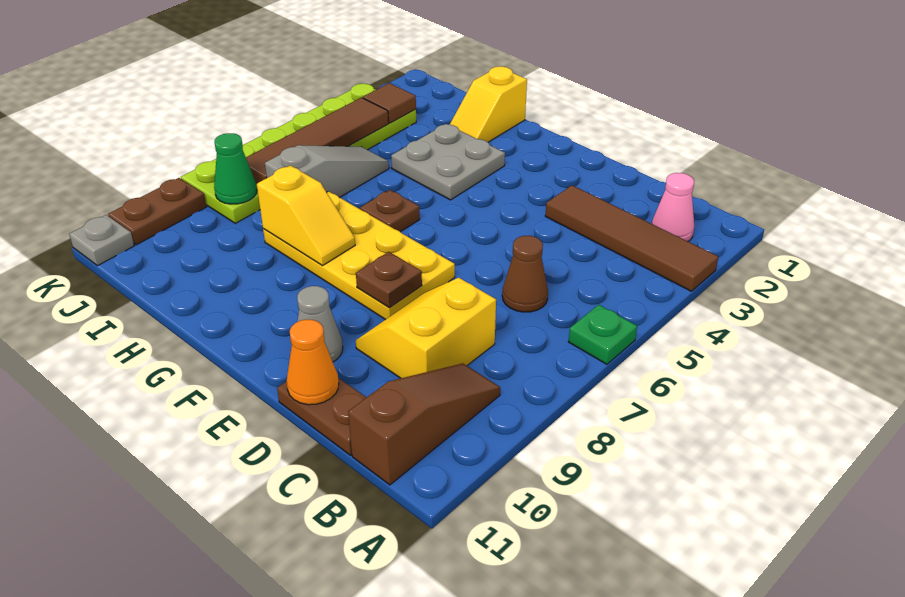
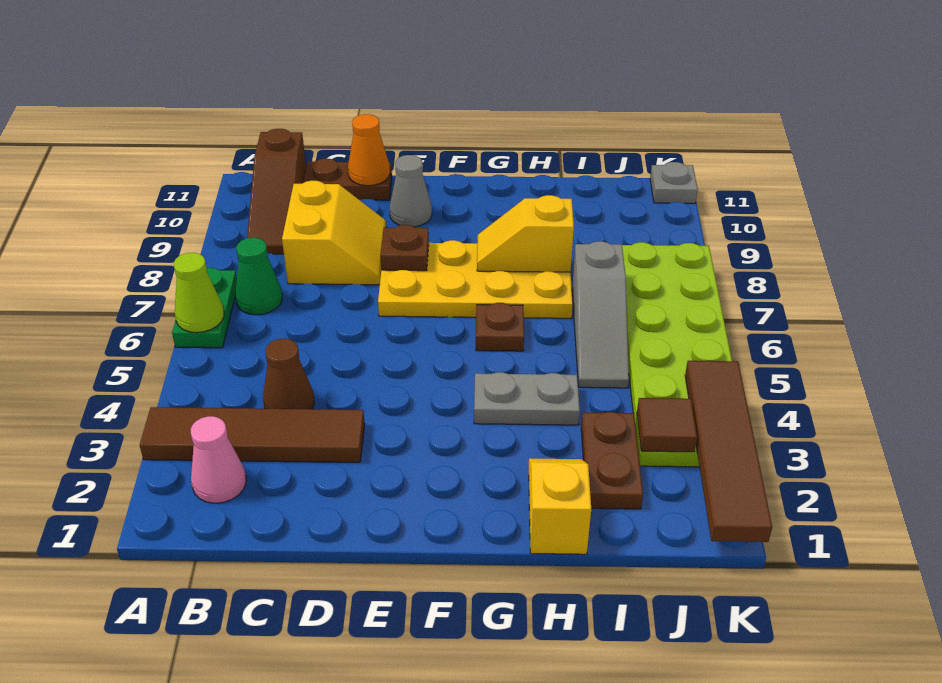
green 1x1 plate [569,305,637,364] -> green 1x2 plate [172,268,237,348]
none -> lime 1x1 cone [174,253,224,333]
brown 1x1 cone [502,236,548,312] -> brown 1x1 cone moved to [263,339,314,409]
grey 2x2 plate [391,124,505,200] -> grey 1x2 plate [474,372,580,425]
brown 1x4 tile [246,98,388,184] -> brown 1x4 tile moved to [685,361,772,542]
green 1x1 cone [214,133,257,204] -> green 1x1 cone moved to [235,238,282,315]
brown 1x2 plate [108,178,206,245] -> brown 1x2 plate moved to [581,412,643,509]

